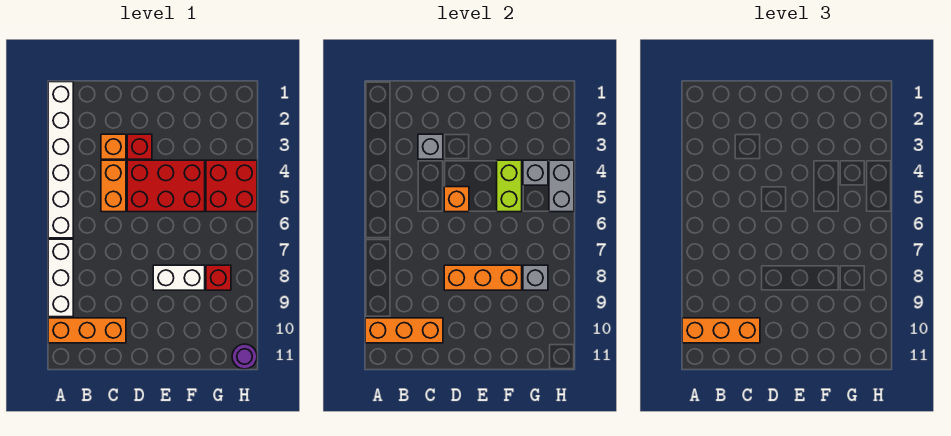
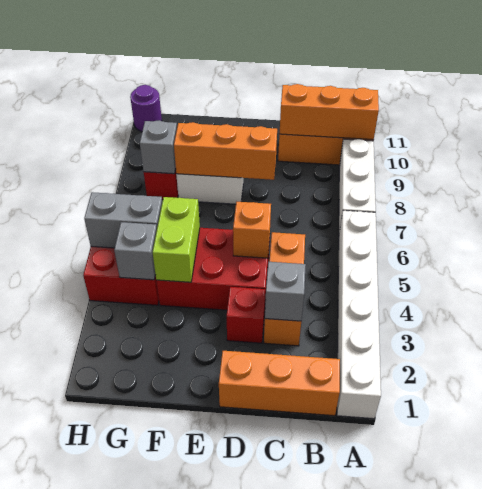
orange 1x3 brick [682,318,760,343] -> orange 1x3 brick moved to [219,351,340,416]
grey 1x2 brick [549,160,574,212] -> grey 1x2 brick turned to [84,192,162,248]

